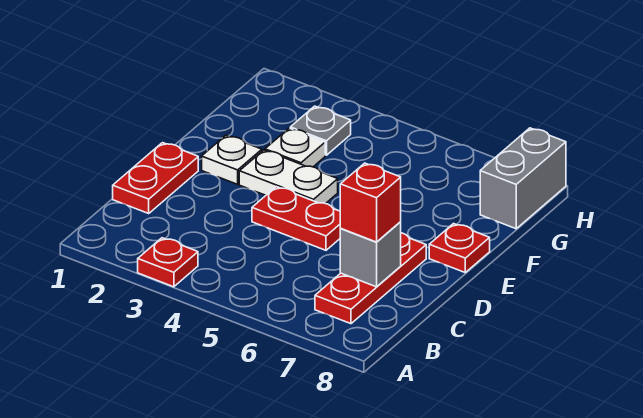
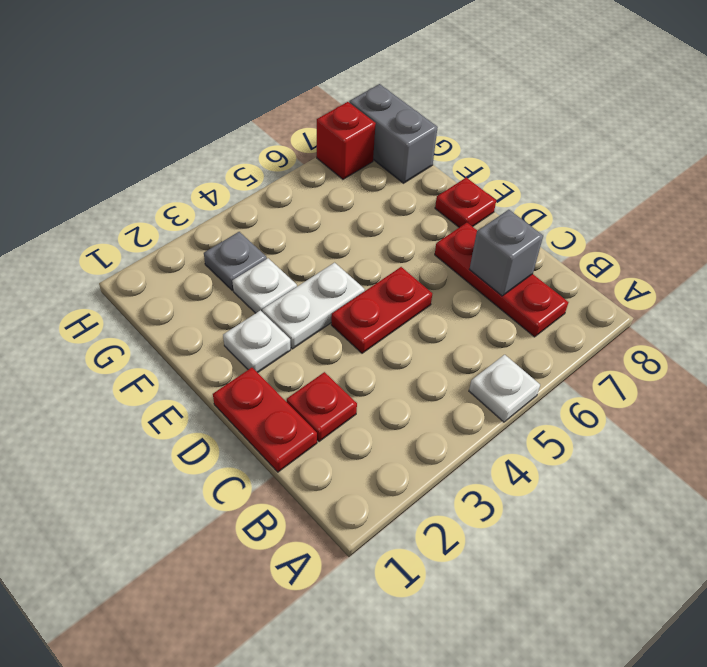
red 1x1 plate [138,238,198,287] -> red 1x1 plate moved to [287,372,357,442]
none -> white 1x1 plate [469,355,540,422]
red 1x1 brick [340,163,401,242] -> red 1x1 brick moved to [317,102,376,179]

